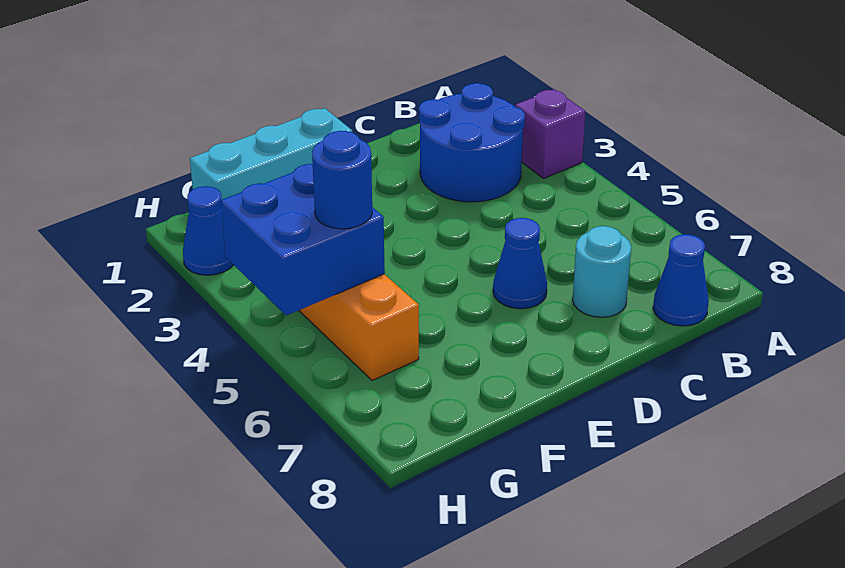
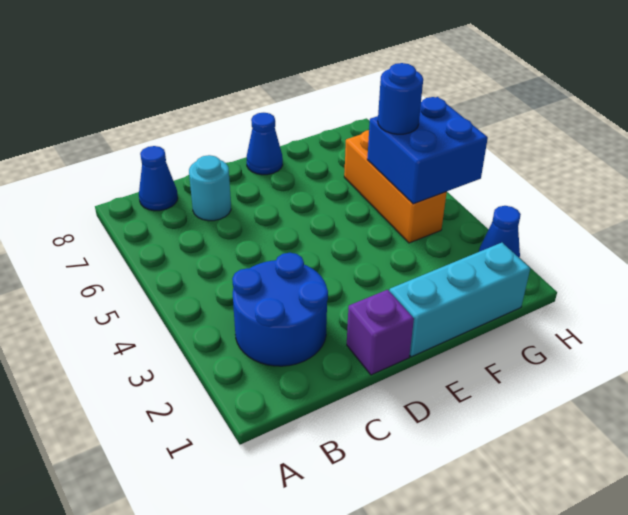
purple 1x1 brick [515,89,585,178] -> purple 1x1 brick moved to [347,290,414,375]
blue 1x1 cone [493,218,547,309] -> blue 1x1 cone moved to [247,113,283,175]

